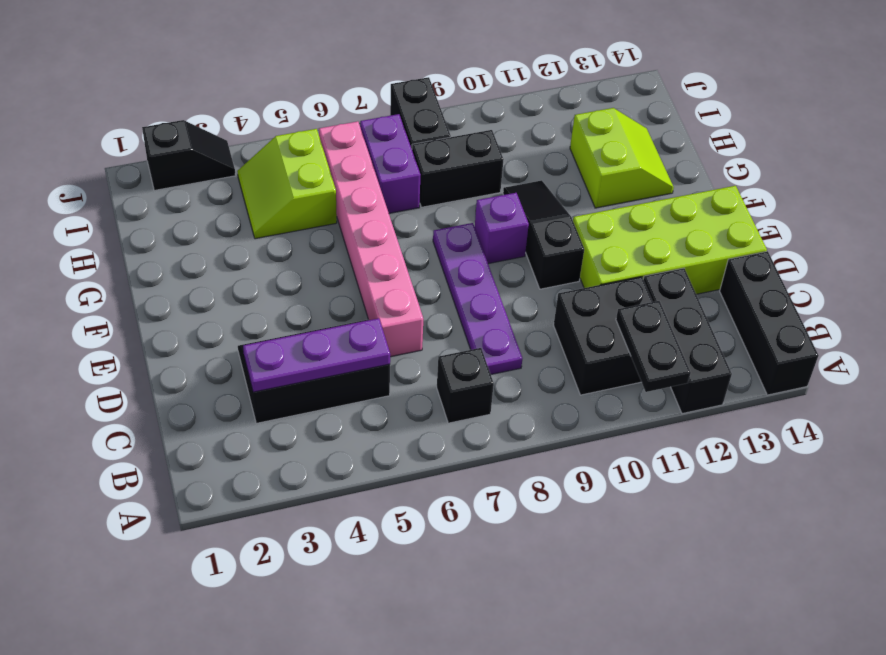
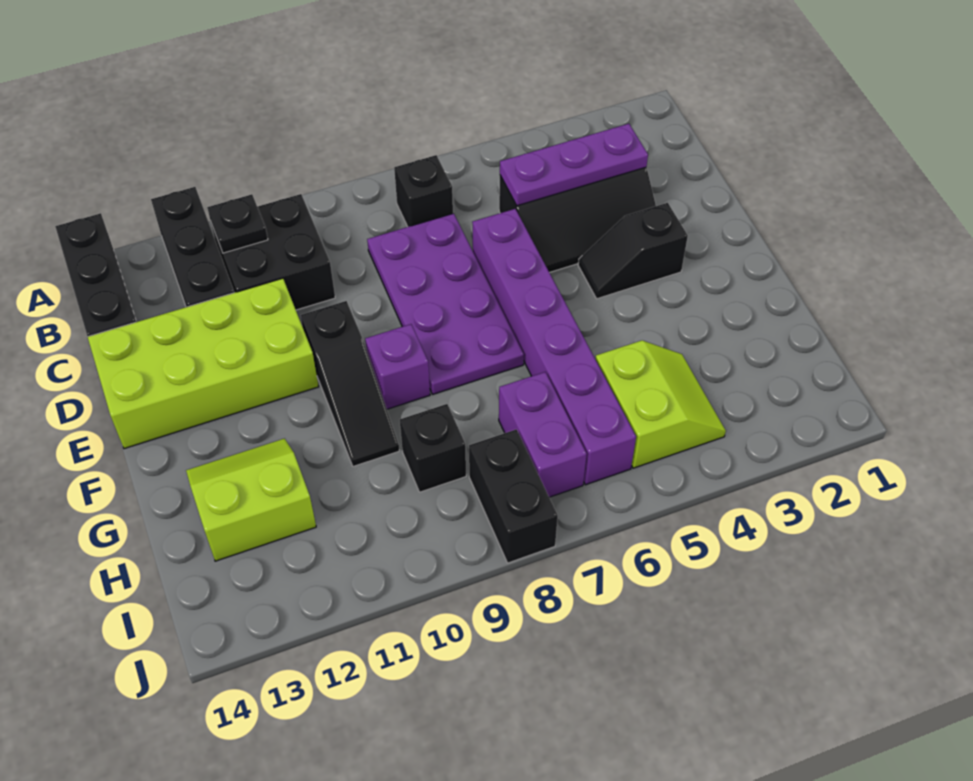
black 1x2 plate [616,301,691,392] -> black 1x1 plate [207,194,268,253]
purple 1x4 plate [433,223,522,374] -> purple 2x4 plate [367,213,524,394]
pink 1x6 brick [319,121,423,357] -> purple 1x6 brick [472,209,636,485]
lime 2x2 slope [570,108,674,208] -> lime 2x2 slope turned to [186,439,316,561]
black 1x2 brick [412,130,504,207] -> black 1x1 brick [400,404,466,492]
black 1x2 slope [142,120,236,190] -> black 1x2 slope moved to [578,203,688,299]

